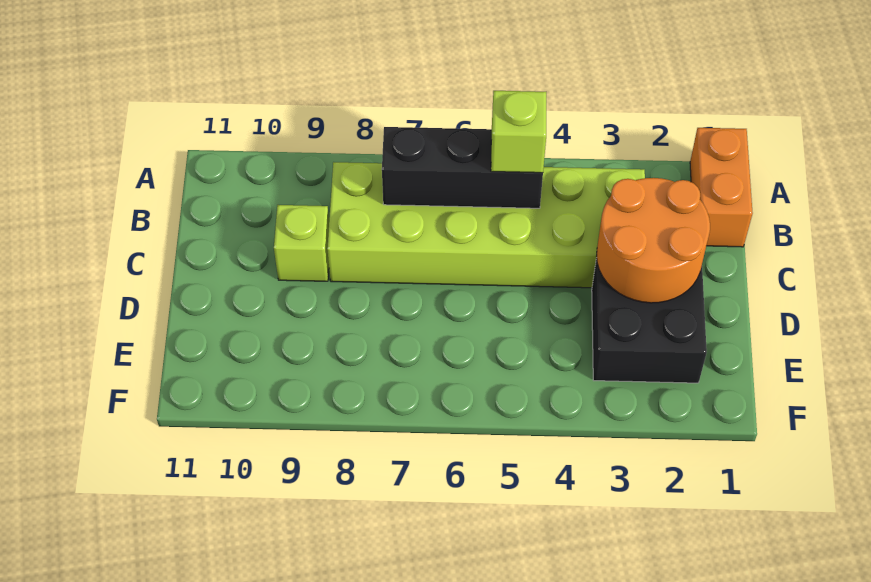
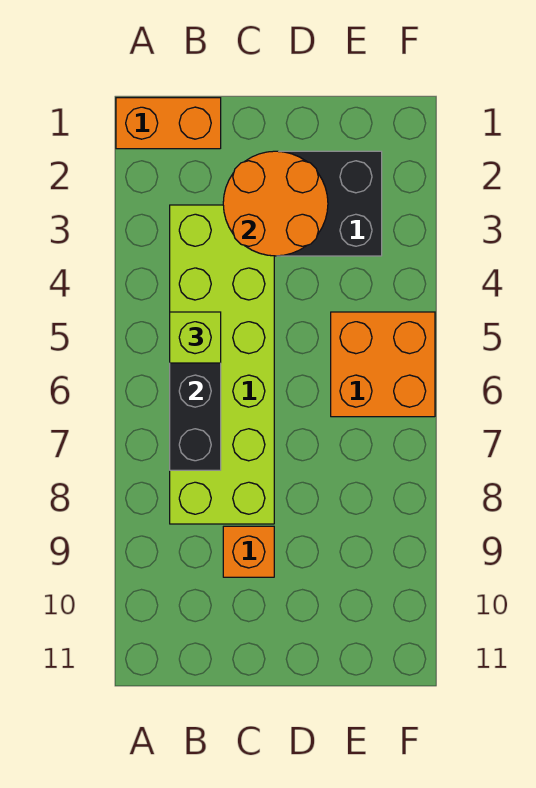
lime 1x1 brick [274,205,329,281] -> orange 1x1 brick [223,526,274,577]
none -> orange 2x2 brick [331,312,435,417]

